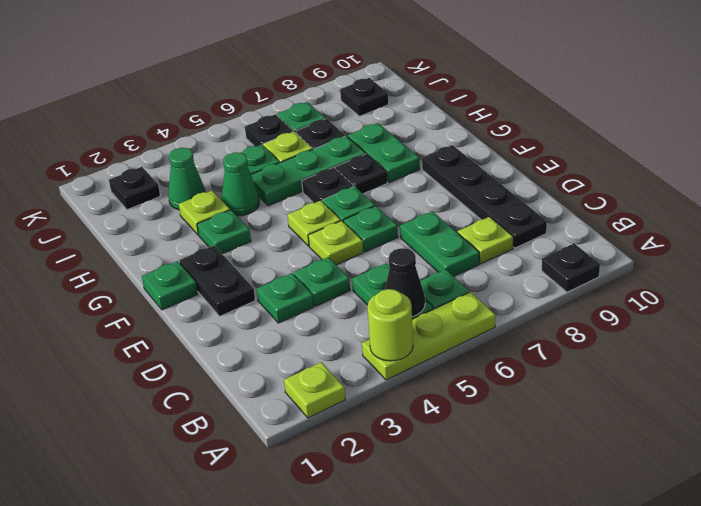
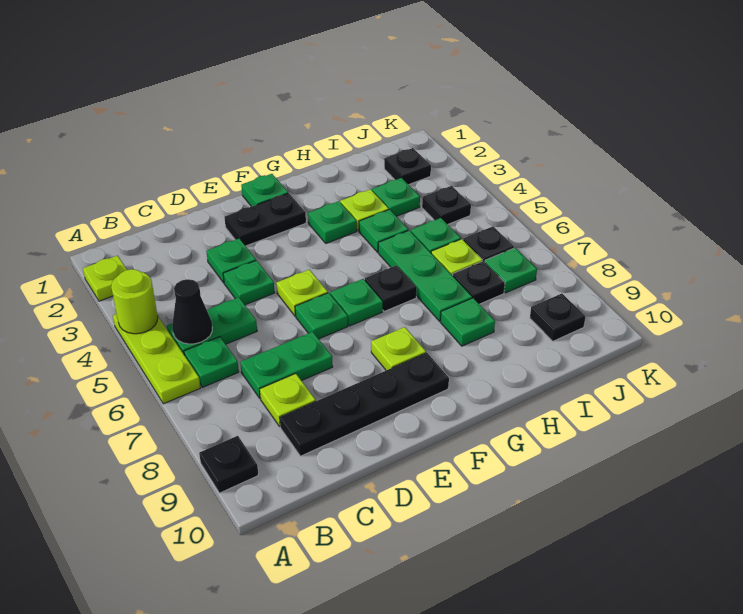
lime 1x1 plate [288,201,341,246] -> lime 1x1 plate moved to [371,327,426,370]
black 1x1 plate [335,154,387,194] -> black 1x1 plate moved to [422,186,471,224]
green 1x2 plate [348,123,420,183] -> green 1x1 plate [440,298,495,346]
green 1x1 cone [221,152,259,216] -> green 1x1 plate [359,210,408,252]
green 1x1 cone [168,148,206,210] -> green 1x1 plate [372,178,420,216]

